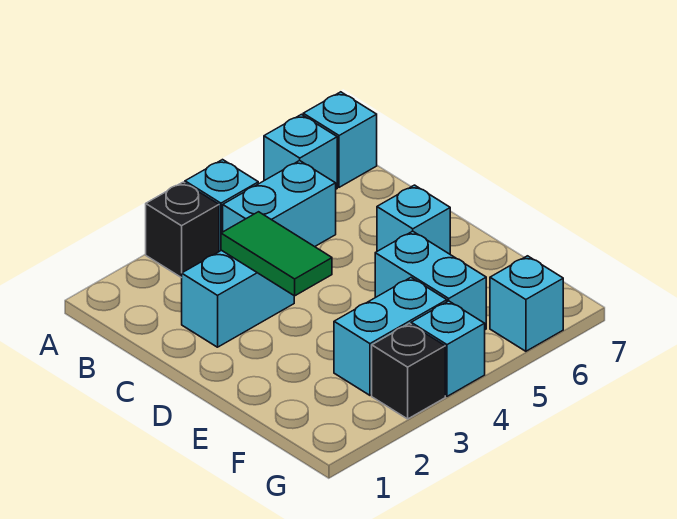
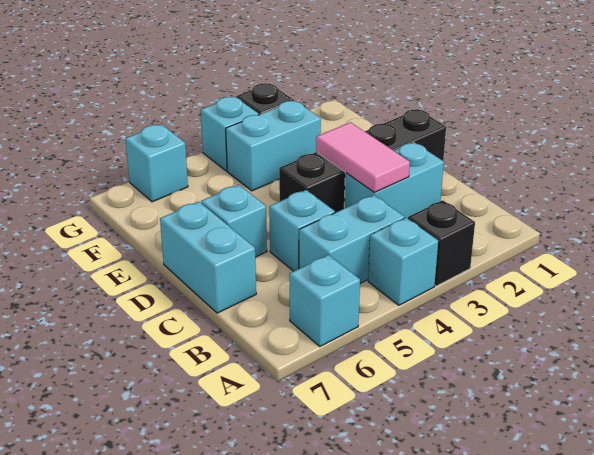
cyan 1x1 brick [303,92,377,187] -> cyan 1x1 brick moved to [269,190,335,271]
green 1x2 tile [221,212,332,296] -> pink 1x2 tile [316,122,410,192]
none -> black 1x4 brick [279,109,446,213]
cyan 1x2 brick [375,231,486,330] -> cyan 1x2 brick moved to [160,202,256,313]

